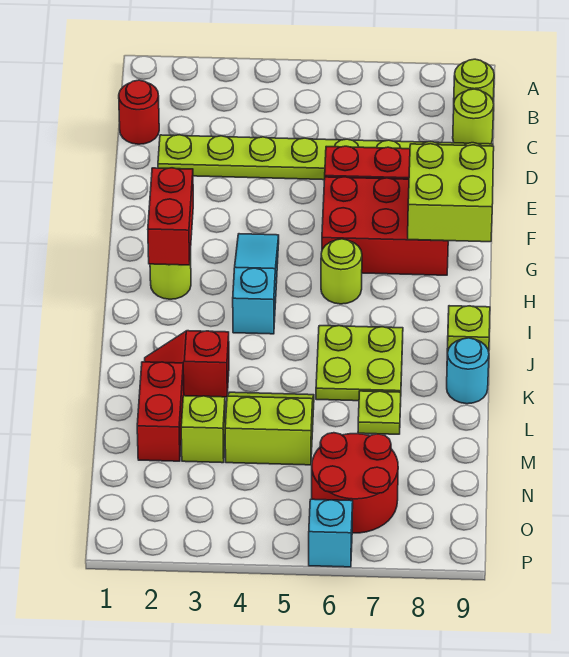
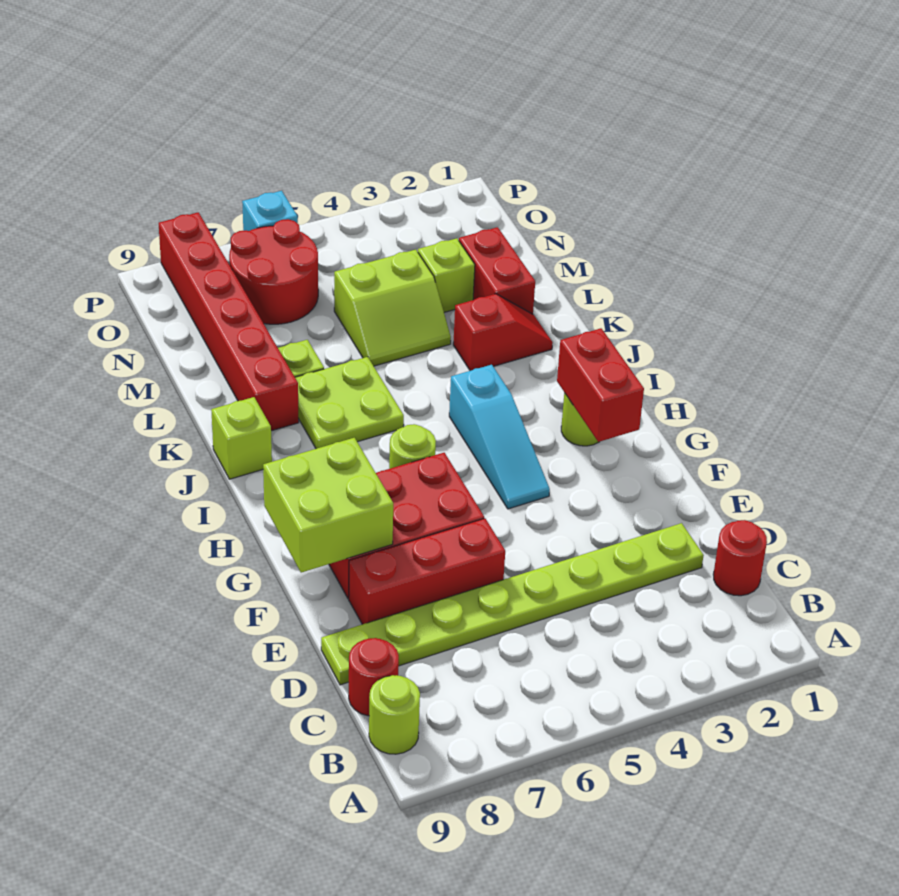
lime 1x1 round brick [453,89,494,144] -> red 1x1 round brick [349,638,399,716]
none -> red 1x6 brick [159,212,299,431]
cyan 1x1 round brick [447,338,489,404] -> none

